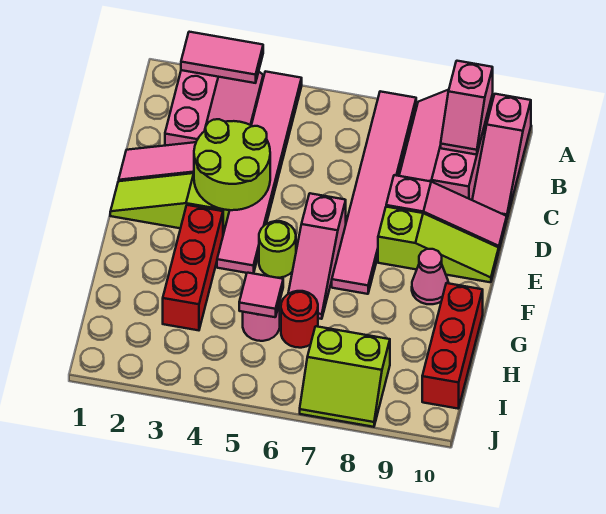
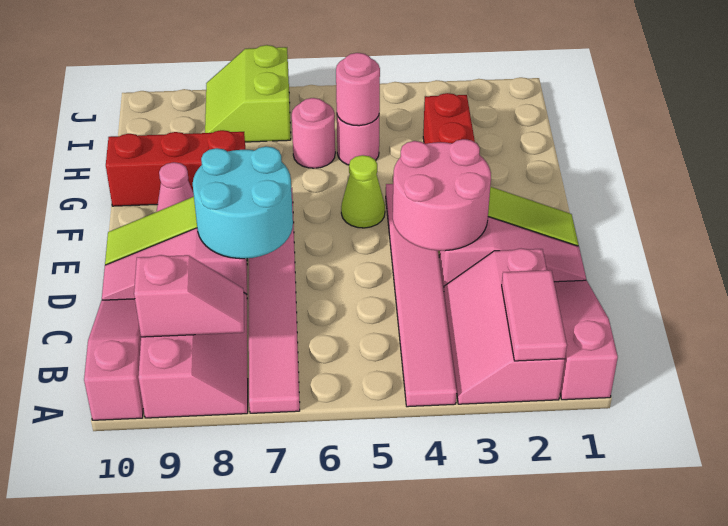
pink 1x2 tile [181,32,263,83] -> pink 1x2 tile turned to [502,270,567,361]
pink 1x2 slope [441,61,493,155] -> pink 1x2 slope turned to [134,255,244,337]
lime 2x2 round brick [194,119,270,210] -> pink 2x2 round brick [393,139,491,251]
none -> cyan 2x2 round brick [193,146,293,259]
pink 1x3 slope [288,193,346,319] -> pink 1x3 slope moved to [554,280,618,400]
lime 1x1 round brick [259,221,296,278] -> lime 1x1 cone [341,155,385,228]
red 1x3 brick [422,283,483,409] -> red 1x3 brick turned to [106,130,246,206]
pink 1x1 tile [239,273,283,317] -> pink 1x1 round brick [336,53,380,126]
red 1x1 round brick [281,291,318,348] -> pink 1x1 round brick [292,98,335,168]
lime 2x2 slope [300,326,390,427] -> lime 2x2 slope turned to [205,45,291,142]

